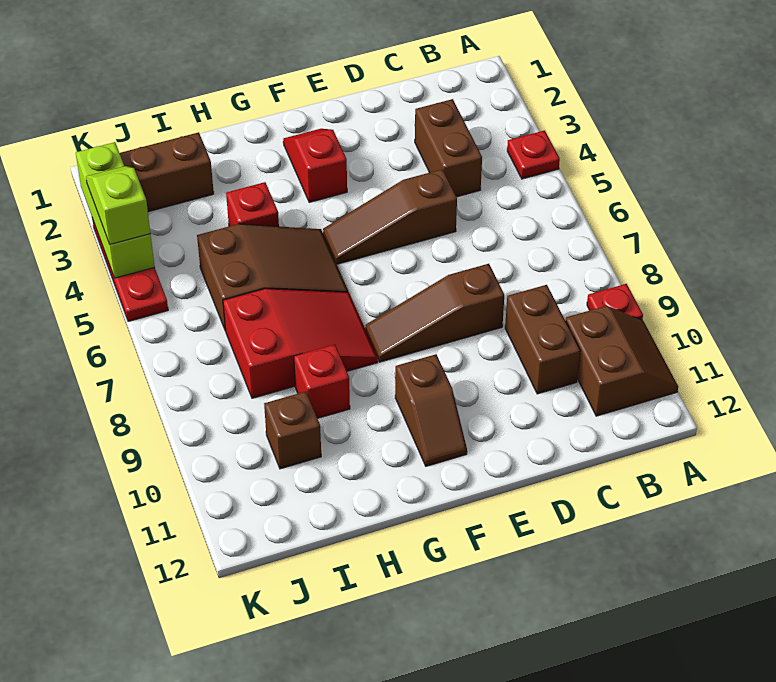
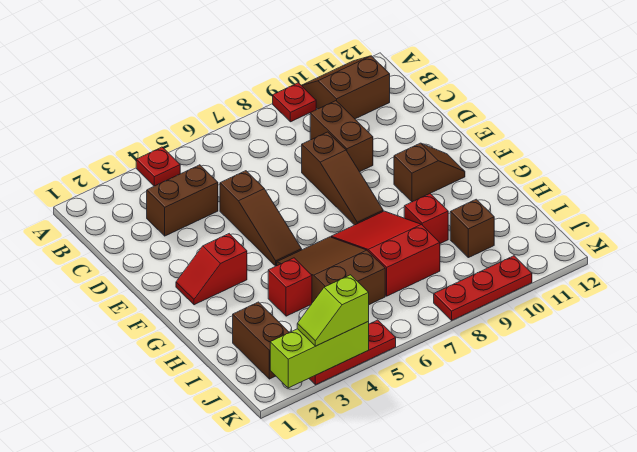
brown 1x2 brick [505,285,580,394] -> brown 1x2 brick turned to [310,101,373,172]
none -> red 1x3 plate [434,256,532,320]

